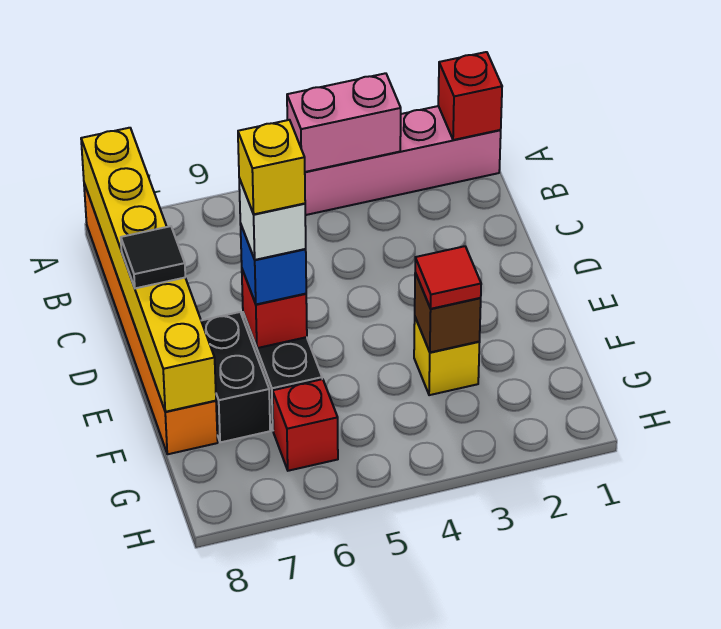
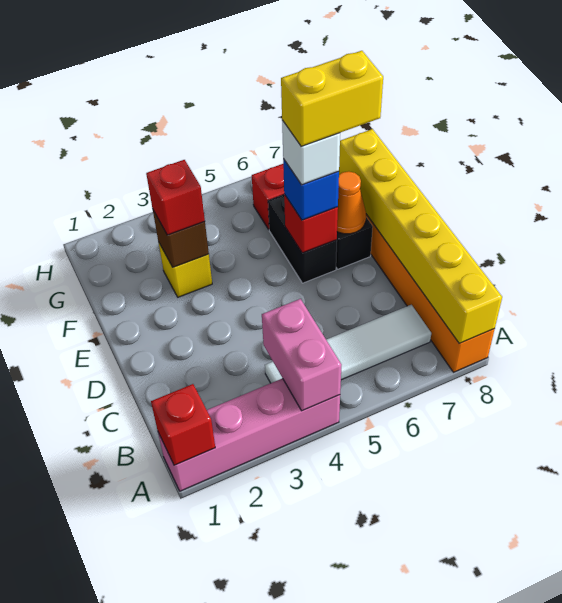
pink 1x2 brick [287,73,401,172] -> pink 1x2 brick turned to [262,299,341,411]
none -> white 1x4 tile [265,305,431,383]
black 1x1 tile [121,226,185,288] -> none
yellow 1x1 brick [238,120,305,214] -> yellow 1x2 brick [281,51,383,146]
none -> orange 1x1 cone [337,171,366,234]
red 1x1 tile [415,246,481,309] -> red 1x1 brick [146,160,205,235]

